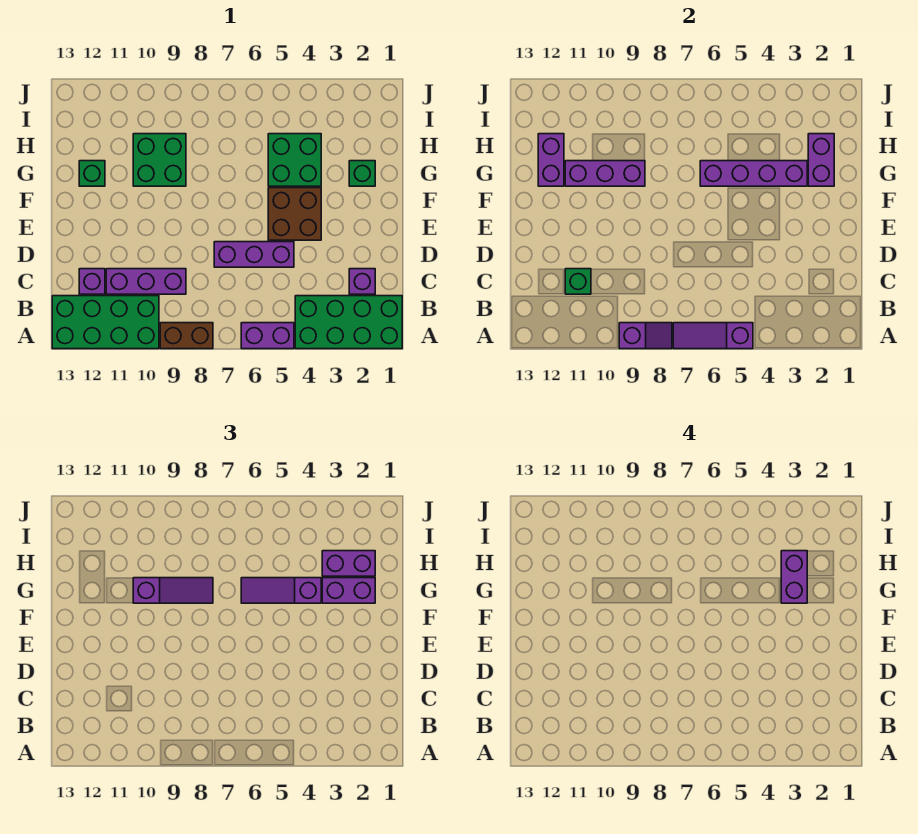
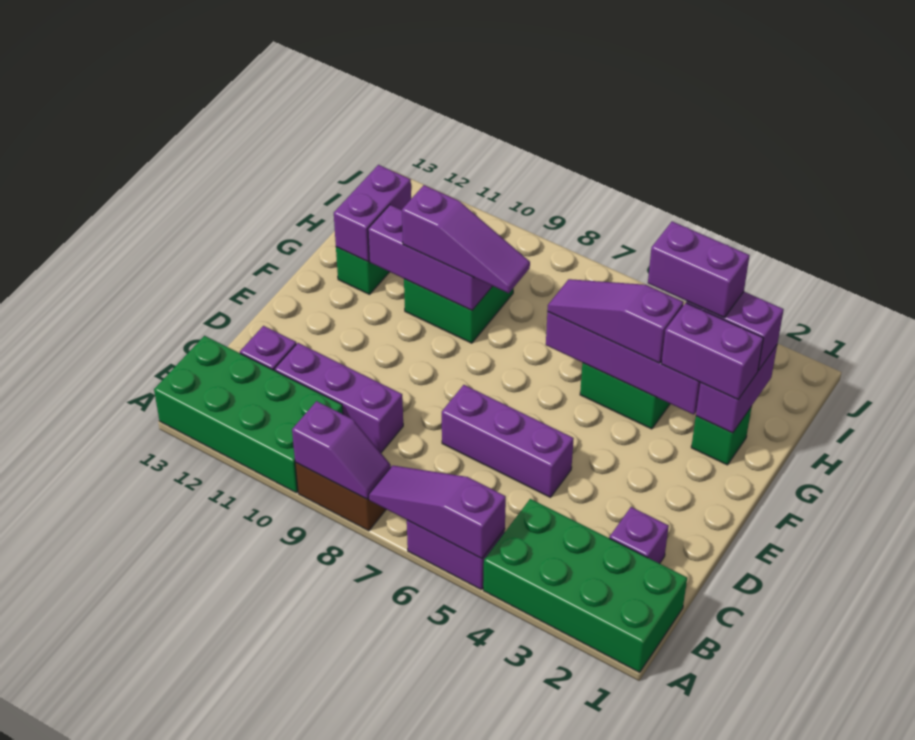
green 1x1 brick [565,269,591,294] -> none
brown 2x2 brick [268,188,321,240] -> none
purple 1x2 brick [781,551,807,603] -> purple 1x2 brick turned to [648,221,750,317]

